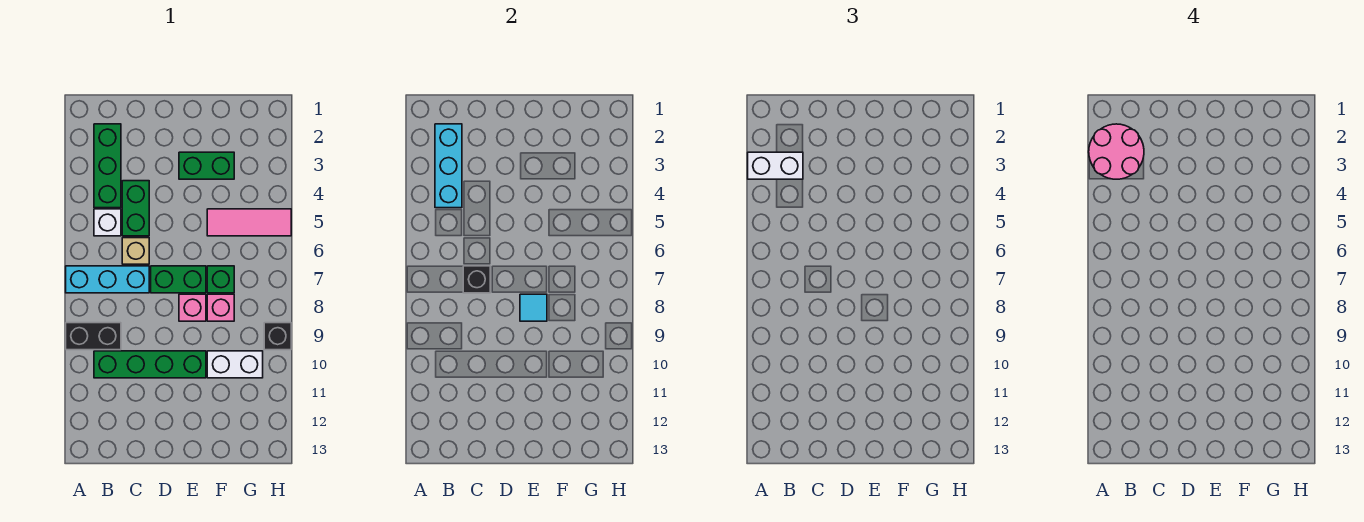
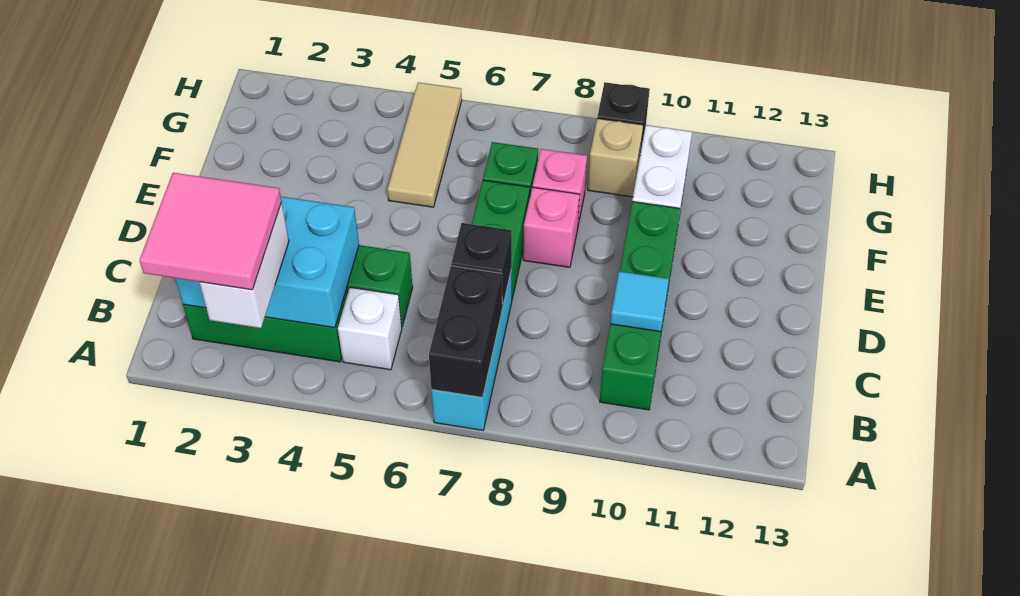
pink 2x2 round brick [1089,124,1144,179] -> pink 2x2 tile [140,173,282,290]
black 1x2 brick [66,323,121,350] -> black 1x2 brick moved to [429,266,503,397]
cyan 1x3 brick [435,124,462,208] -> cyan 2x3 brick [175,197,359,328]
tan 1x1 brick [122,238,149,264] -> tan 1x1 brick moved to [588,118,643,197]
green 1x2 brick [179,152,234,179] -> none
cyan 1x1 tile [520,294,547,321] -> cyan 1x1 tile moved to [610,271,669,332]
pink 1x3 tile [207,209,291,236] -> tan 1x3 tile [387,82,462,207]

